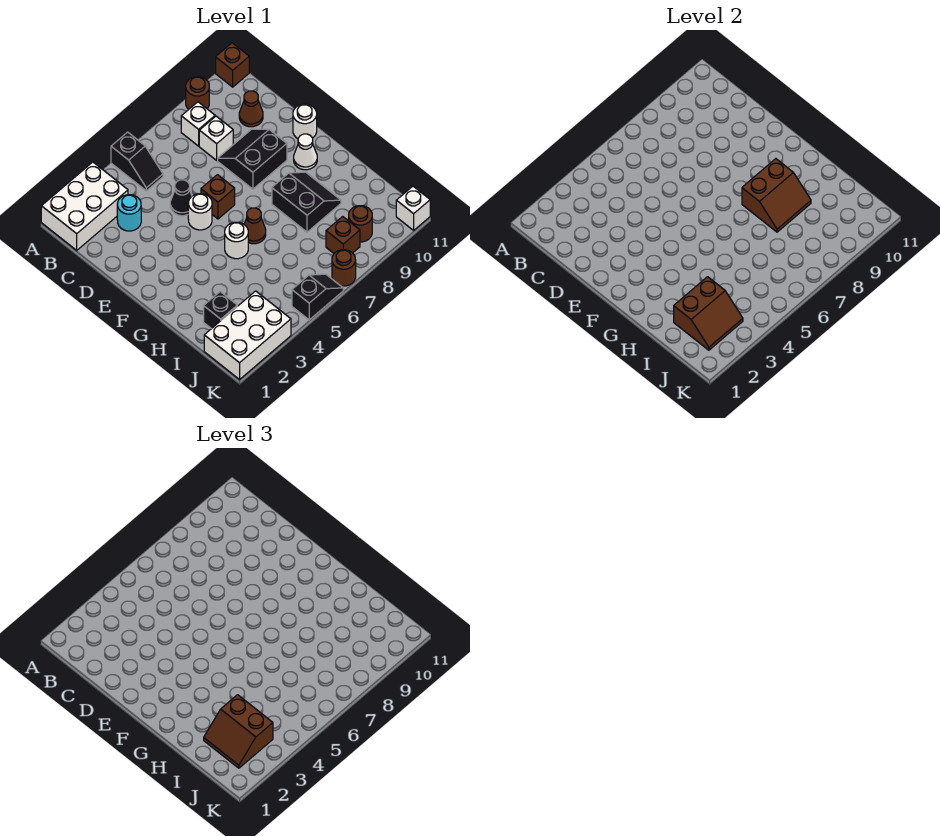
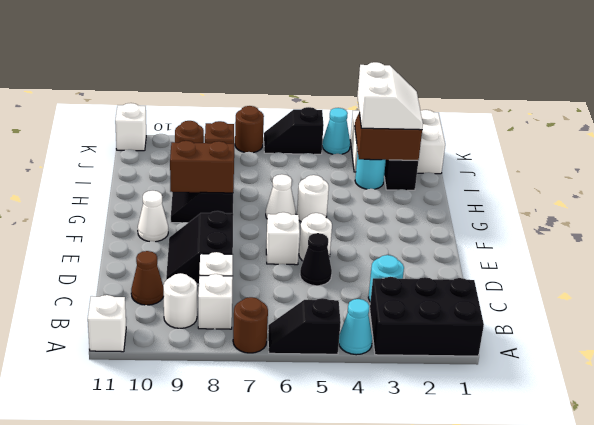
white 2x3 brick [41,162,128,250] -> black 2x3 brick [370,277,484,356]
none -> cyan 1x1 cone [339,299,372,355]
black 1x2 slope [111,132,163,191] -> black 1x2 slope turned to [268,298,341,354]
brown 1x1 round brick [186,77,209,109] -> brown 1x1 round brick moved to [233,297,268,353]
brown 1x1 brick [216,43,249,87] -> white 1x1 brick [88,295,126,352]
black 2x2 slope [218,129,287,189] -> black 2x2 slope turned to [166,211,233,284]
brown 1x1 brick [201,175,235,219] -> white 1x1 brick [266,212,300,265]
white 1x1 round brick [293,104,317,138] -> white 1x1 round brick moved to [164,273,197,328]
brown 1x1 cone [244,208,266,244] -> white 1x1 cone [266,174,296,218]
brown 2x2 slope [204,695,273,768] -> white 2x2 slope [357,62,423,130]
none -> cyan 1x1 round brick [355,154,386,189]
none -> cyan 1x1 cone [322,108,350,154]

